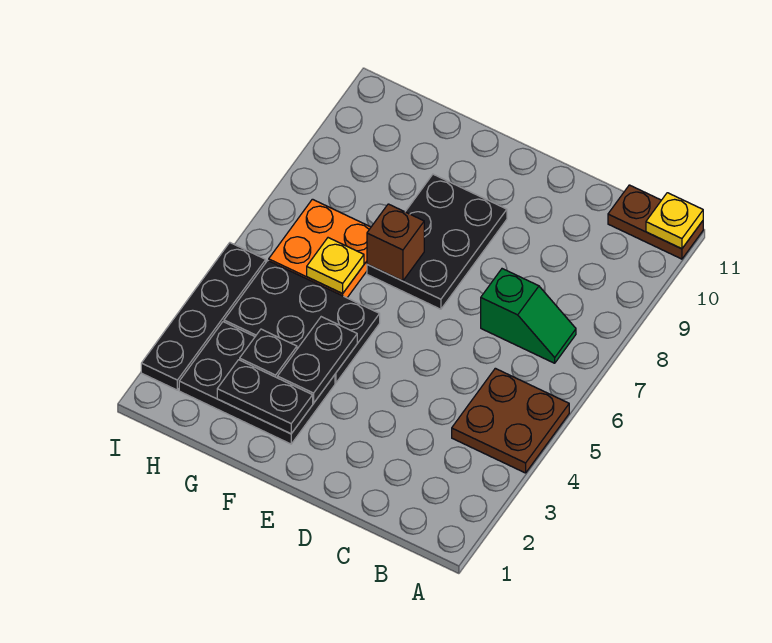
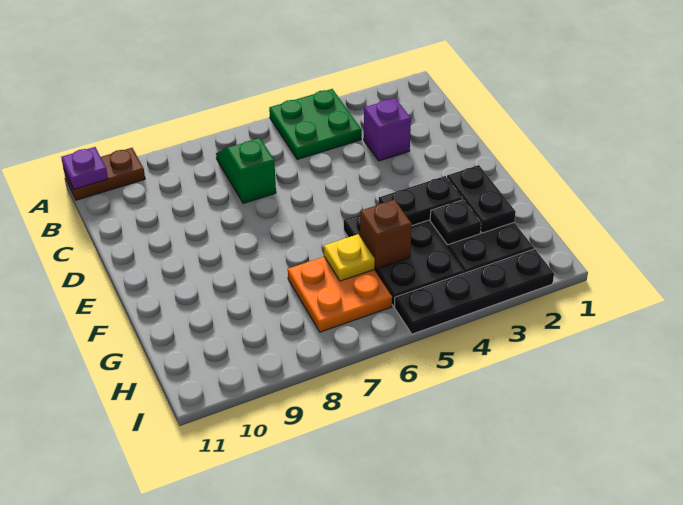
brown 2x2 plate [452,368,569,473] -> green 2x2 plate [269,89,362,159]
brown 1x2 plate [608,185,703,259] -> brown 1x2 plate turned to [64,148,145,200]
yellow 1x1 plate [646,193,703,249] -> purple 1x1 plate [61,147,108,189]
none -> purple 1x1 brick [364,98,411,161]
black 2x3 plate [367,174,507,309] -> none
brown 1x1 brick [367,204,424,281] -> brown 1x1 brick moved to [360,200,412,269]

